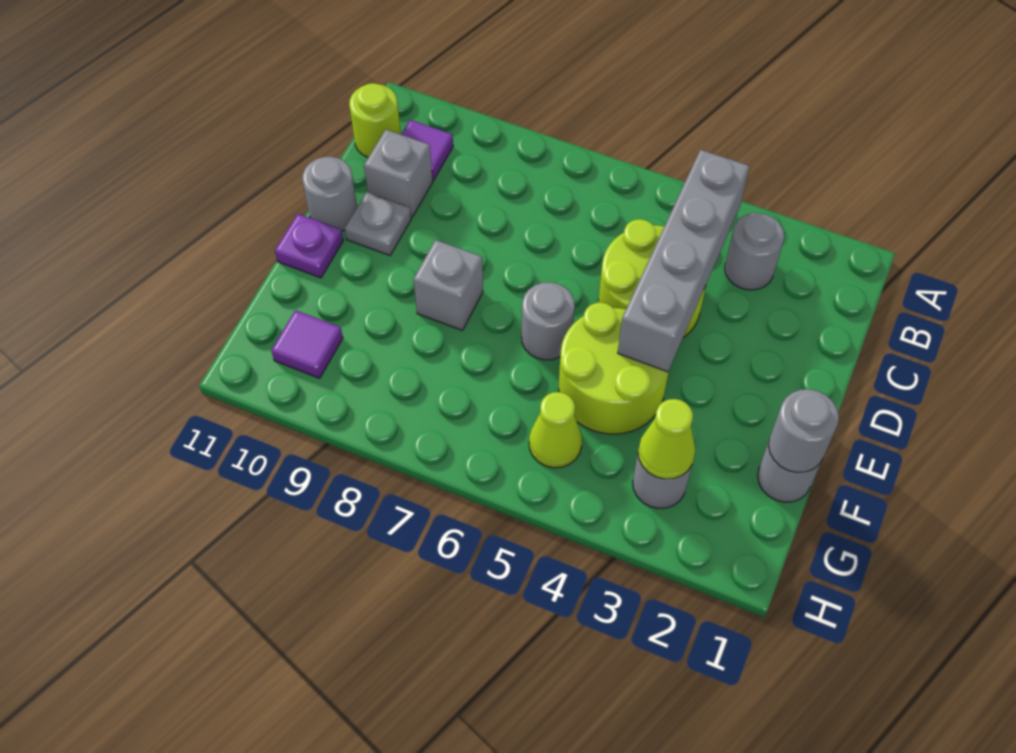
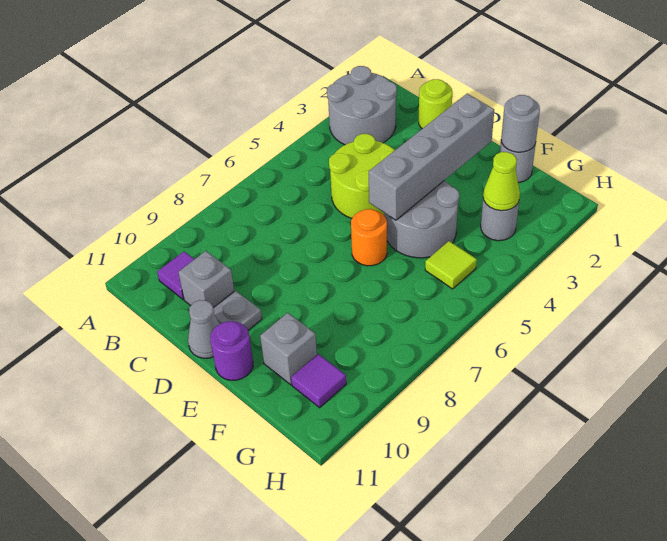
grey 1x1 round brick [725,213,784,290] -> grey 2x2 round brick [327,66,397,145]
grey 1x4 brick [618,150,750,372] -> grey 1x4 brick turned to [369,94,494,220]
lime 1x1 round brick [349,83,401,157] -> lime 1x1 round brick moved to [419,79,452,129]
grey 1x1 round brick [302,157,357,231] -> grey 1x1 cone [188,300,219,358]
lime 2x2 round brick [559,302,669,434] -> grey 2x2 round brick [384,181,459,258]
grey 1x1 round brick [522,282,575,360] -> orange 1x1 round brick [351,209,387,266]
grey 1x1 brick [413,240,483,330] -> grey 1x1 brick moved to [260,313,317,385]
purple 1x1 plate [275,214,343,278] -> purple 1x1 round brick [210,321,253,380]
lime 1x1 cone [529,392,582,468] -> lime 1x1 tile [425,241,477,289]

